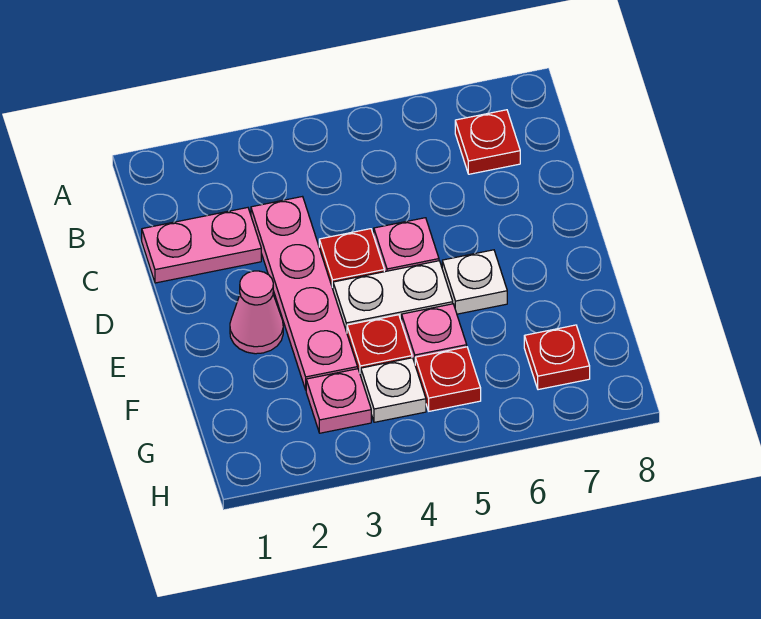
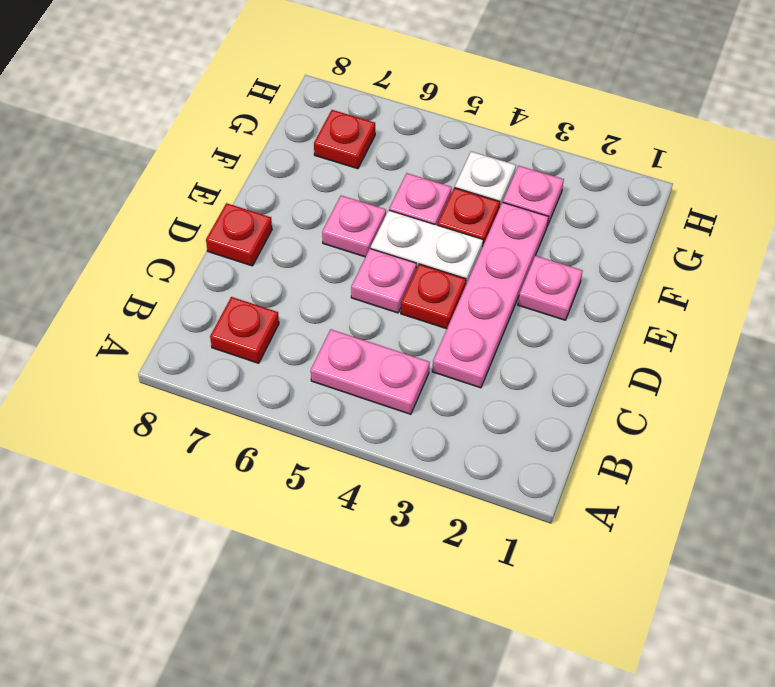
pink 1x2 plate [142,208,261,283] -> pink 1x2 plate moved to [311,329,430,414]
pink 1x1 cone [230,271,283,354] -> pink 1x1 plate [518,256,583,320]
white 1x1 plate [442,250,507,314] -> pink 1x1 plate [322,196,386,257]
red 1x1 plate [415,347,481,411] -> red 1x1 plate moved to [206,203,272,266]

